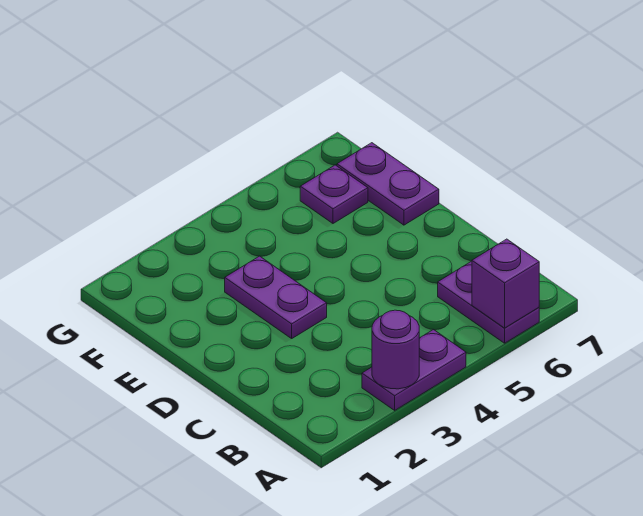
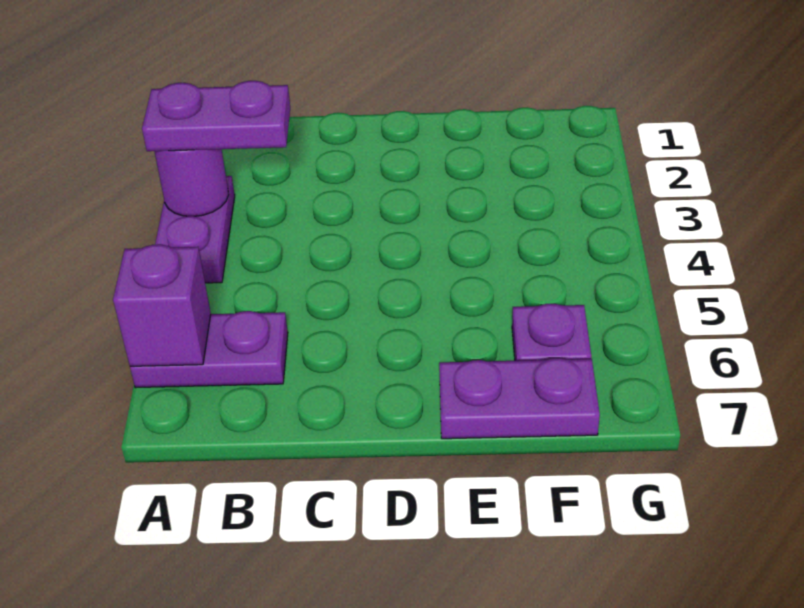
purple 1x2 plate [225,256,327,338] -> purple 1x2 plate moved to [142,81,290,151]

